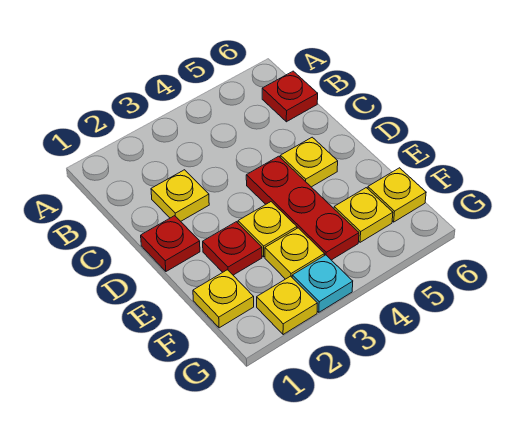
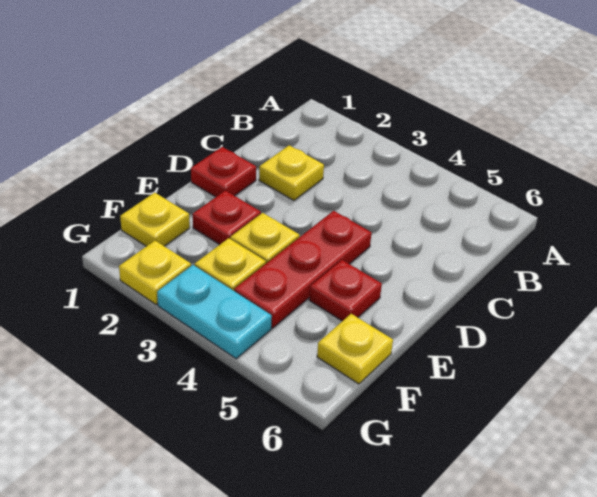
red 1x1 plate [262,71,318,122] -> red 1x1 plate moved to [309,260,382,321]
yellow 1x1 plate [280,137,338,187] -> none
yellow 1x1 plate [334,188,393,242] -> none
cyan 1x1 plate [292,255,353,312] -> cyan 1x2 plate [157,265,272,359]

